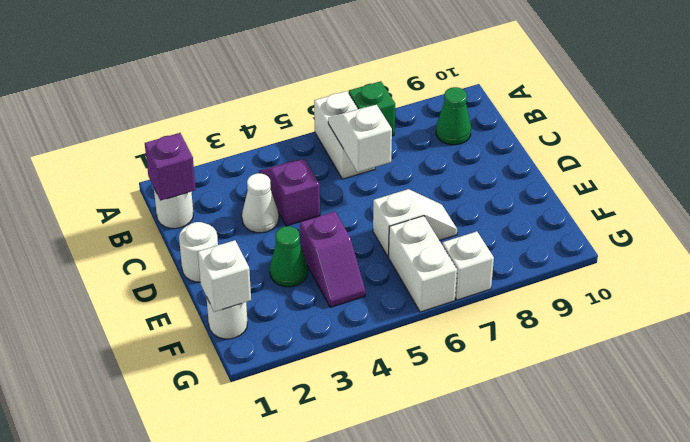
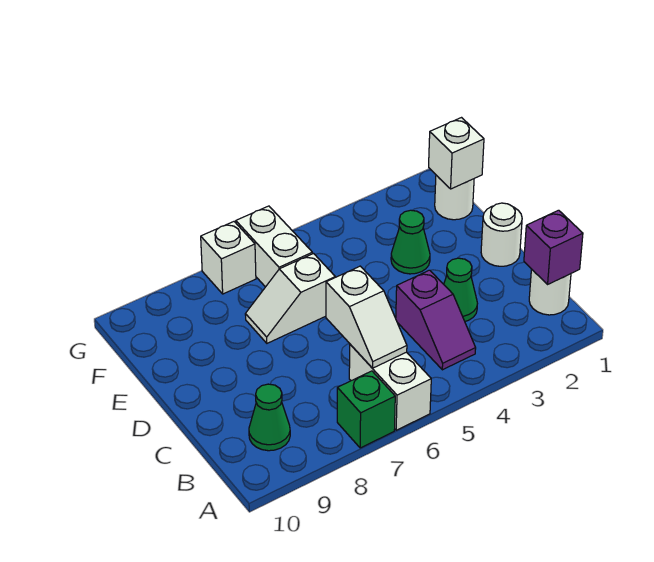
white 1x1 cone [242,173,279,233] -> green 1x1 cone [444,258,478,321]
purple 1x2 slope [300,212,366,307] -> none

